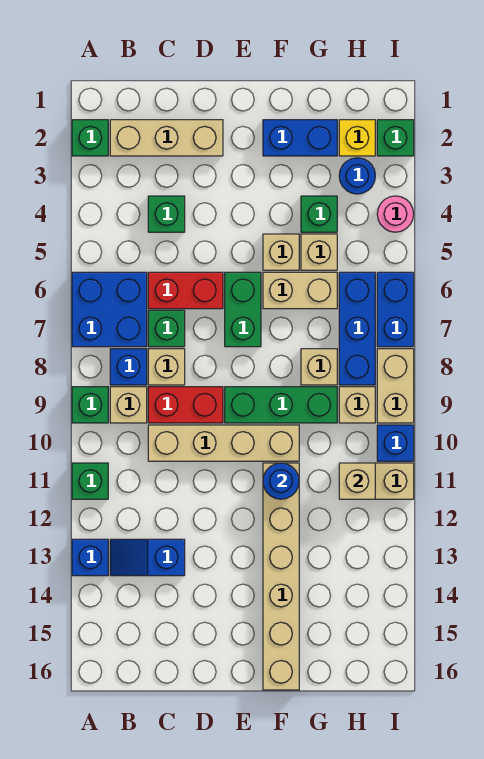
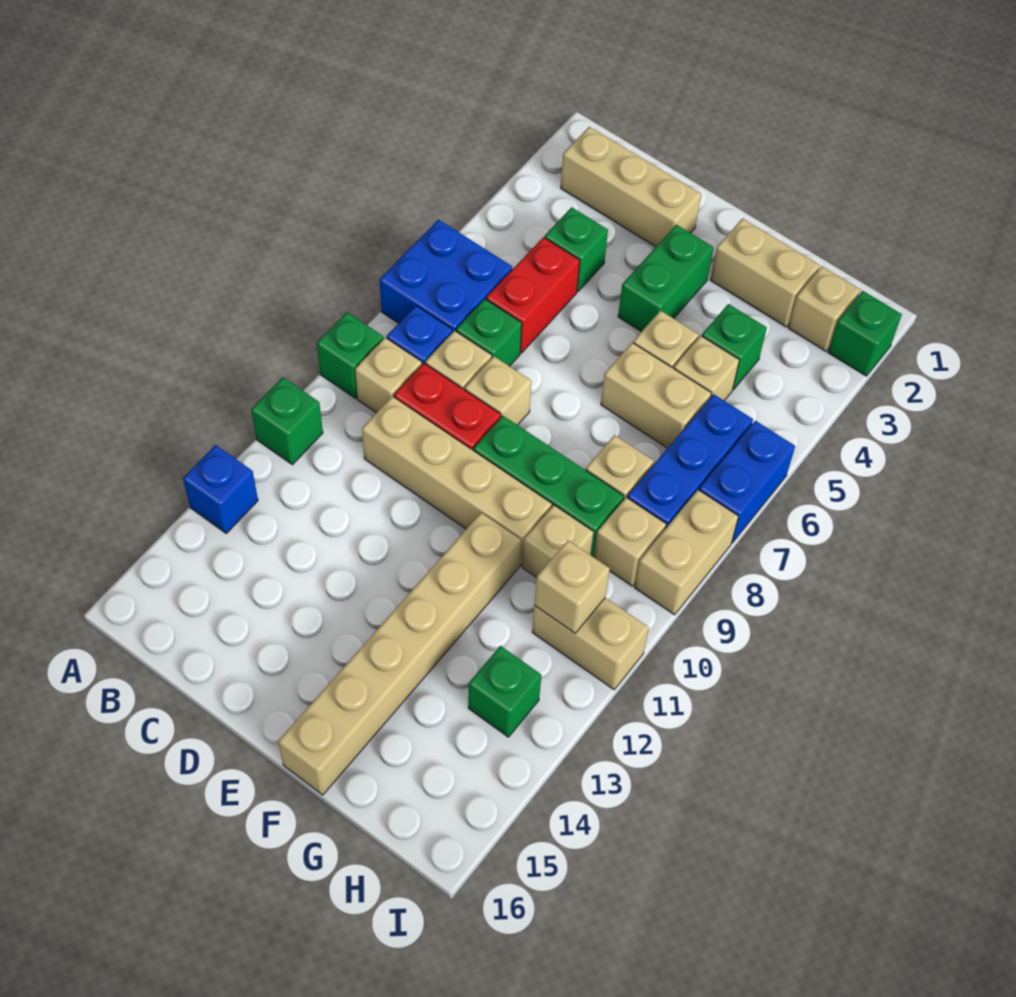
green 1x1 brick [72,120,108,156] -> green 1x1 brick moved to [468,646,541,737]
blue 1x2 slope [110,539,185,576] -> none
red 1x2 brick [148,272,223,309] -> red 1x2 brick turned to [486,237,580,353]
none -> tan 1x1 brick [465,356,531,425]
green 1x2 brick [225,272,261,347] -> green 1x2 brick moved to [618,225,714,332]
blue 1x2 brick [263,120,337,156] -> tan 1x2 brick [710,218,820,327]
blue 1x1 round brick [263,463,299,499] -> none
none -> tan 1x1 brick [522,505,594,578]
yellow 1x1 brick [339,120,375,156] -> tan 1x1 brick [788,267,861,351]
blue 1x1 round brick [339,158,375,194] -> none
pink 1x1 round brick [377,196,414,232] -> none
blue 1x1 brick [377,425,414,461] -> none

